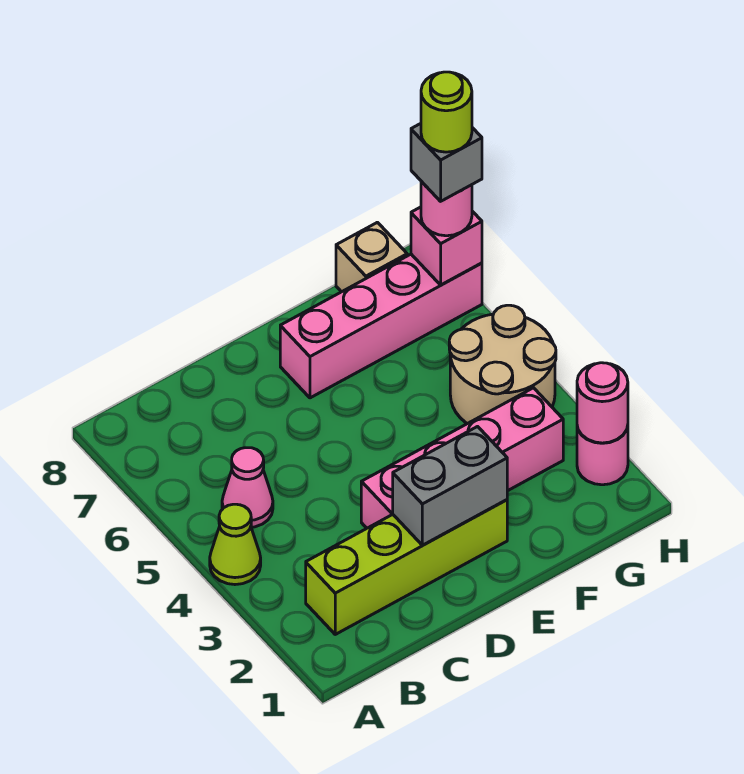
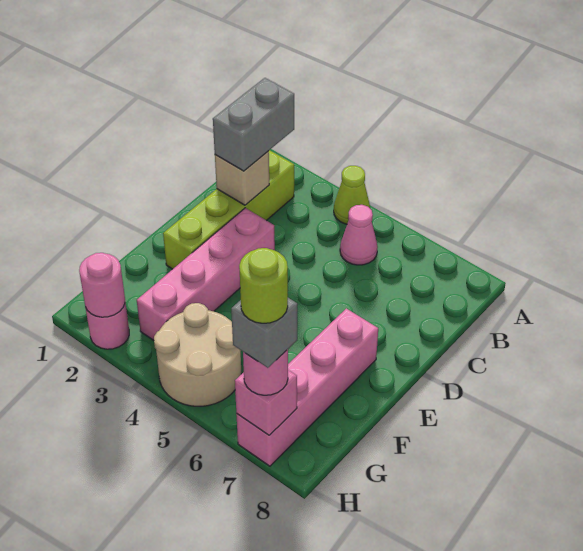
grey 1x2 brick [393,427,507,545] -> grey 1x2 brick moved to [213,78,294,171]
tan 1x1 brick [336,222,407,292] -> tan 1x1 brick moved to [215,151,269,205]

